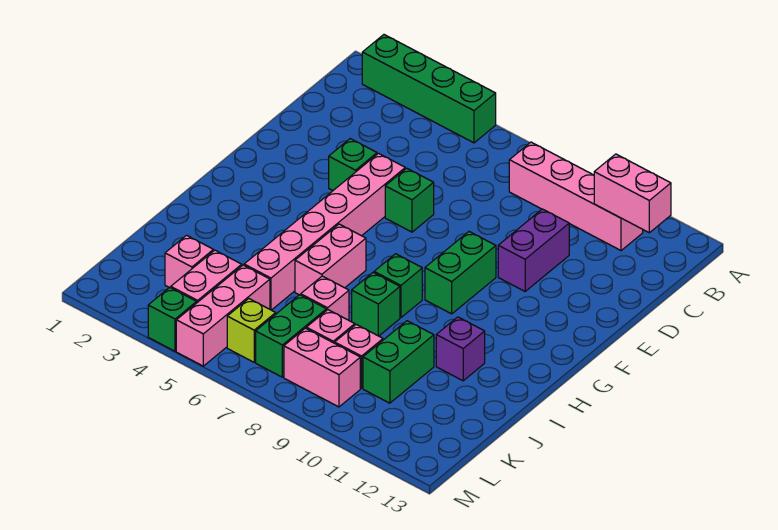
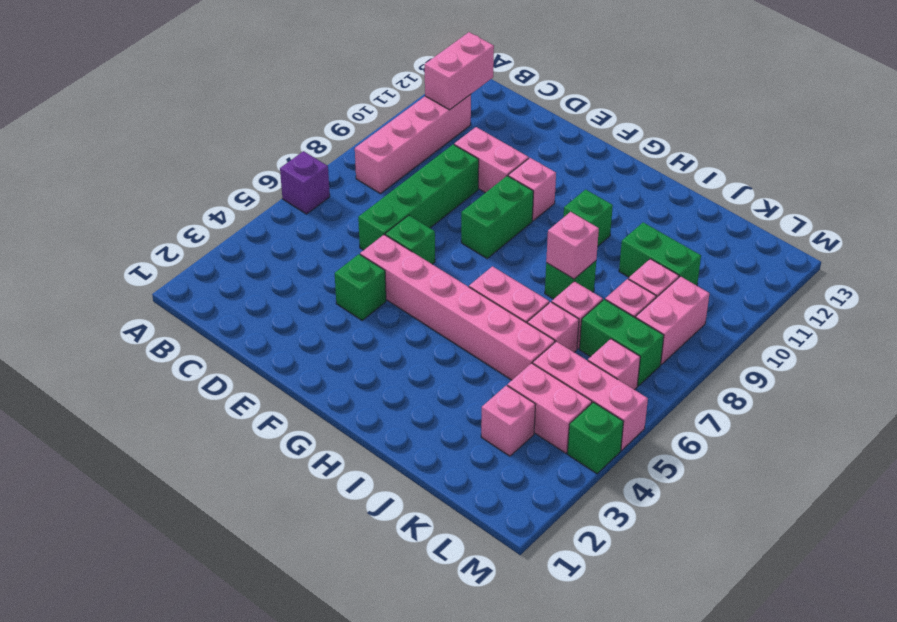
green 1x4 brick [362,35,496,143] -> green 1x4 brick moved to [358,145,479,250]
purple 1x2 brick [498,209,569,291] -> pink 1x2 brick [454,127,529,193]
green 1x2 brick [425,232,496,314] -> green 1x2 brick turned to [461,176,533,258]
none -> pink 1x1 brick [508,158,556,221]
green 1x1 brick [374,254,422,318] -> green 1x1 brick moved to [563,190,613,247]
none -> pink 1x1 brick [546,212,599,279]
purple 1x1 brick [436,317,485,381] -> purple 1x1 brick moved to [280,151,330,214]
none -> pink 1x1 brick [527,302,579,352]
lime 1x1 brick [227,299,276,362] -> pink 1x1 brick [588,339,640,390]

